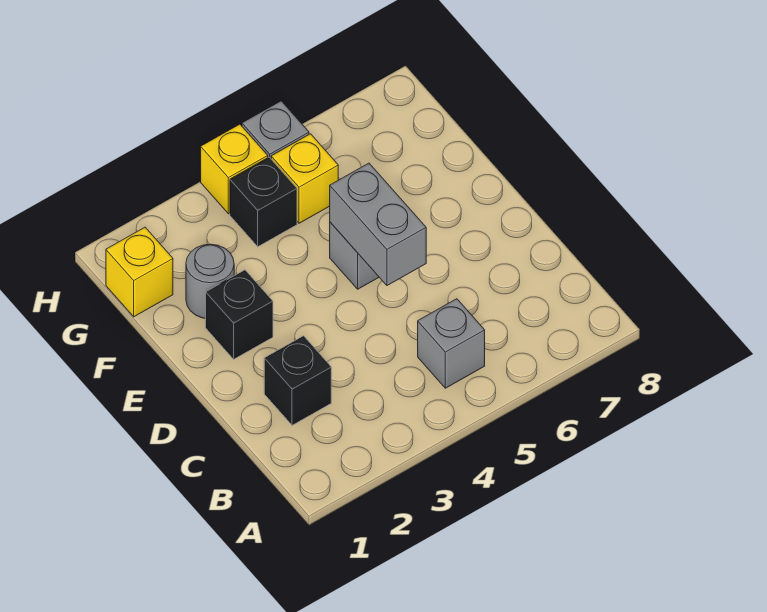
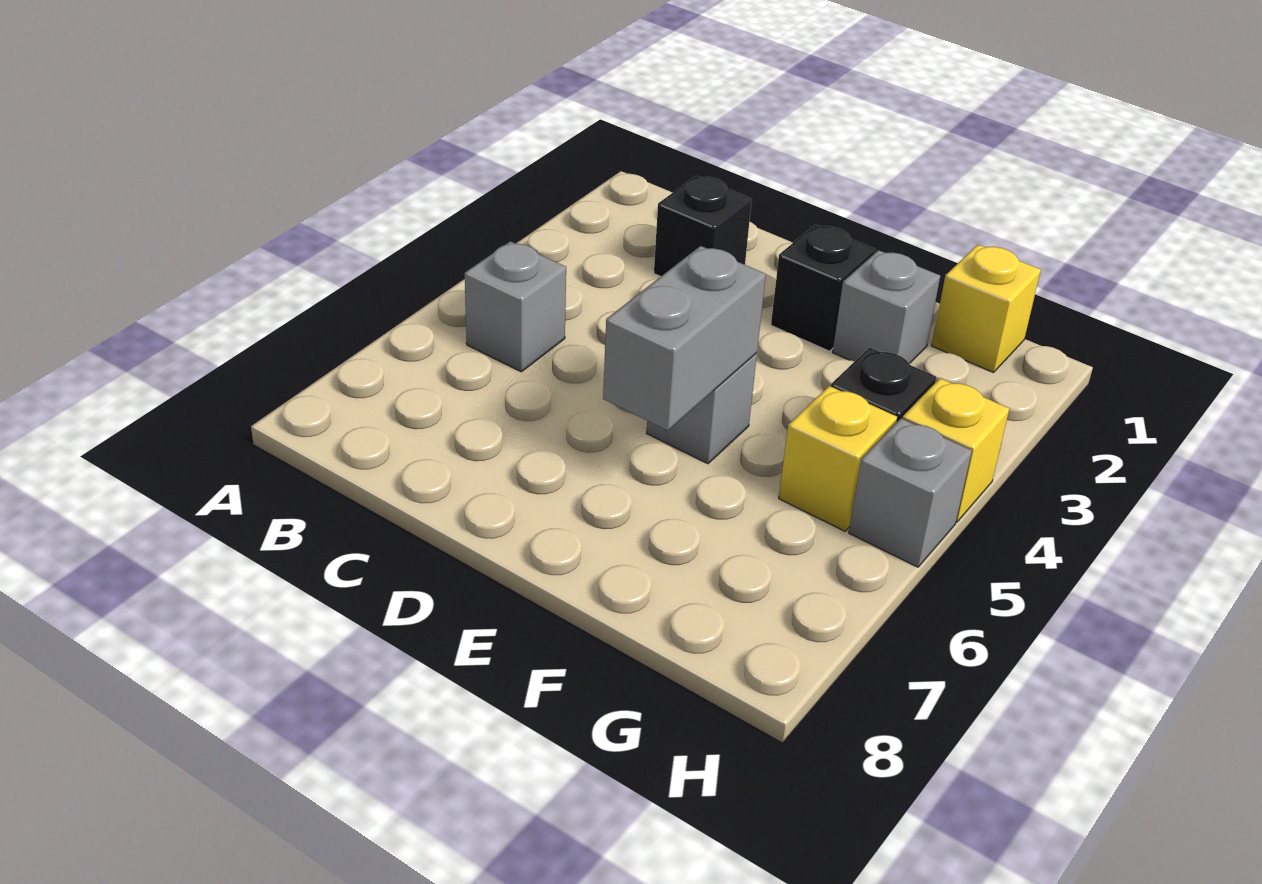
grey 1x2 brick [330,163,426,286] -> grey 1x2 brick turned to [603,246,766,430]
grey 1x1 round brick [186,244,234,318] -> grey 1x1 brick [833,250,940,364]

